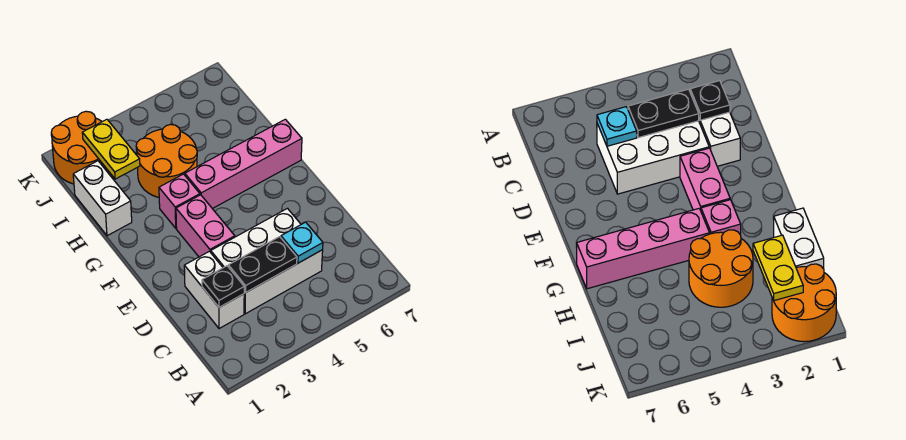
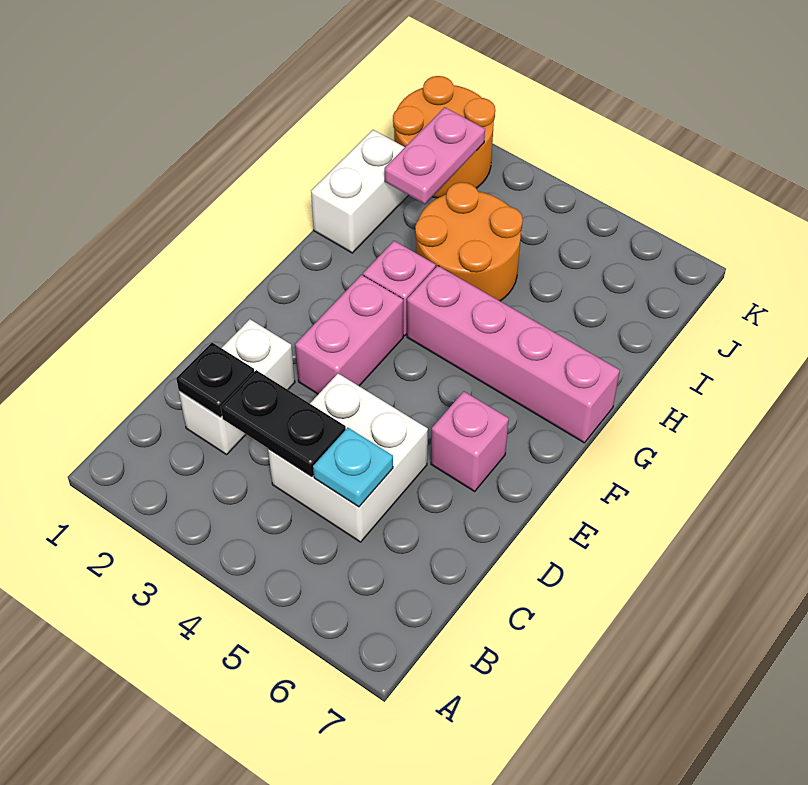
white 2x3 brick [211,208,323,314] -> white 2x2 brick [268,374,428,542]
none -> pink 1x1 brick [431,391,509,491]
yellow 1x2 plate [82,119,140,179] -> pink 1x2 plate [385,107,485,204]

